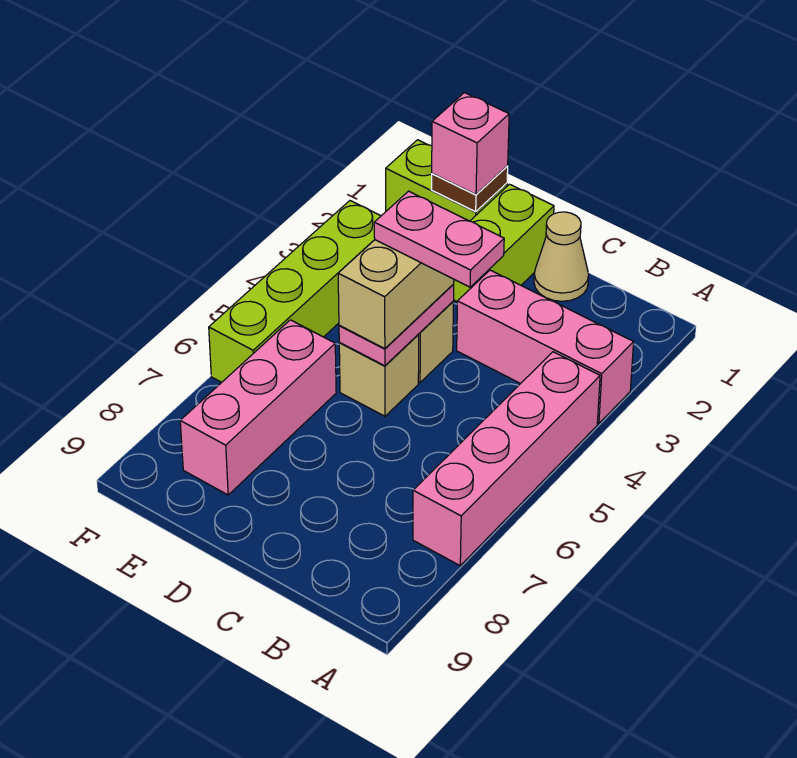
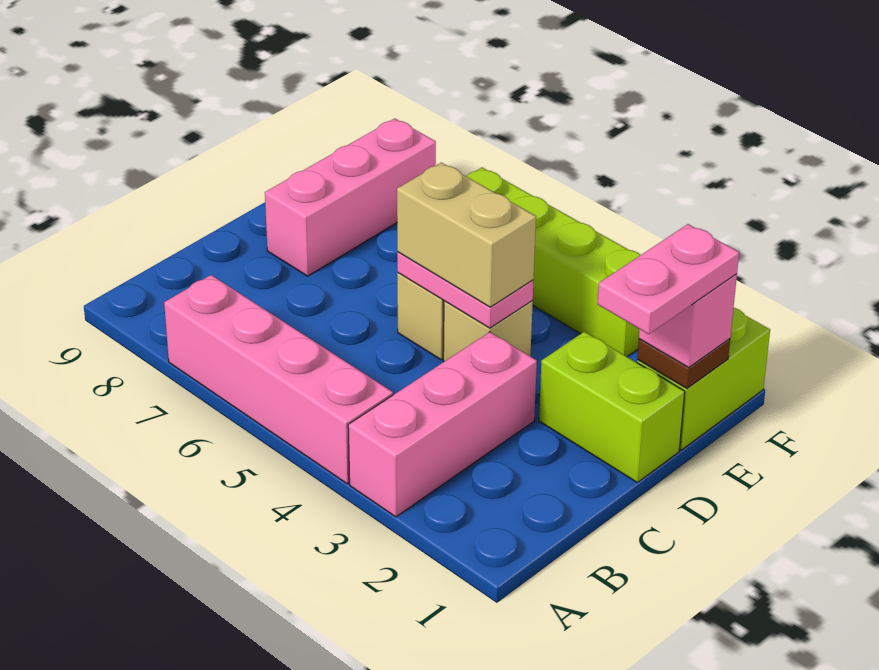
tan 1x1 cone [534,212,589,301] -> none
pink 1x2 plate [374,191,504,287] -> pink 1x2 plate moved to [598,224,739,334]
pink 1x3 brick [180,320,336,495] -> pink 1x3 brick turned to [265,119,436,276]

